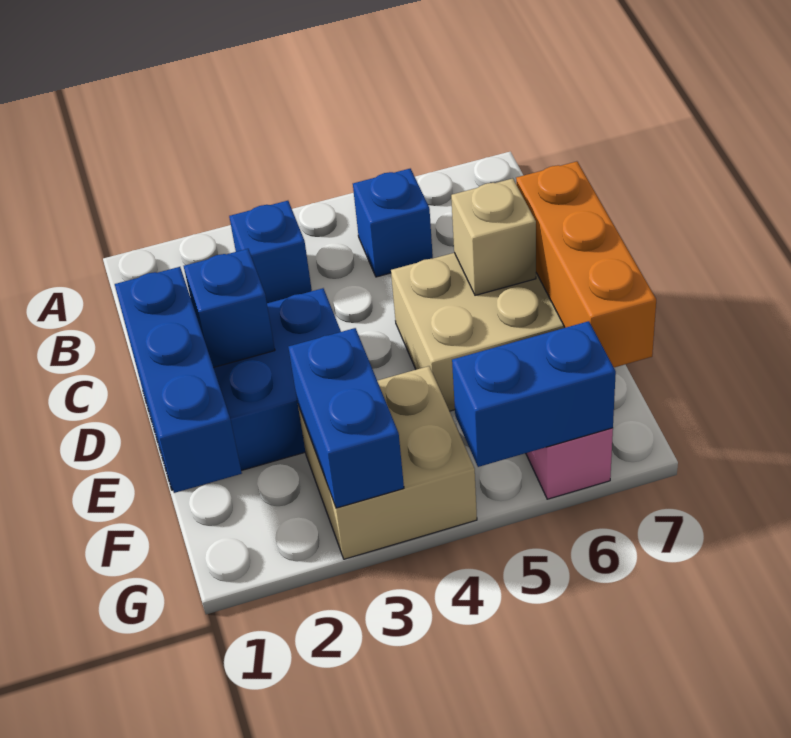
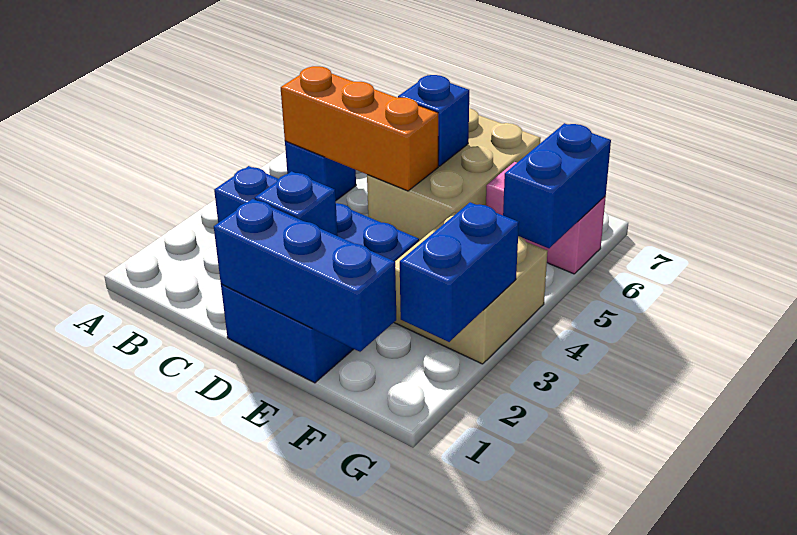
tan 1x1 brick [451,178,536,295] -> blue 1x1 brick [398,75,469,166]
orange 1x3 brick [516,161,656,367] -> orange 1x3 brick moved to [281,66,438,191]
blue 1x2 brick [289,328,404,508] -> blue 1x2 brick turned to [400,202,519,342]

